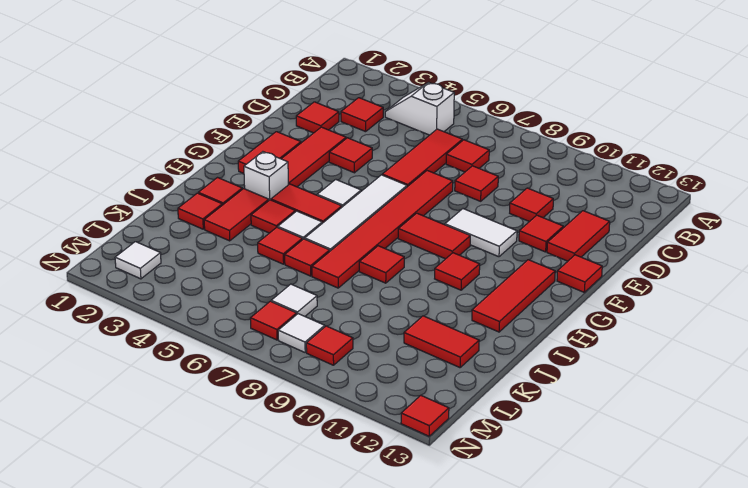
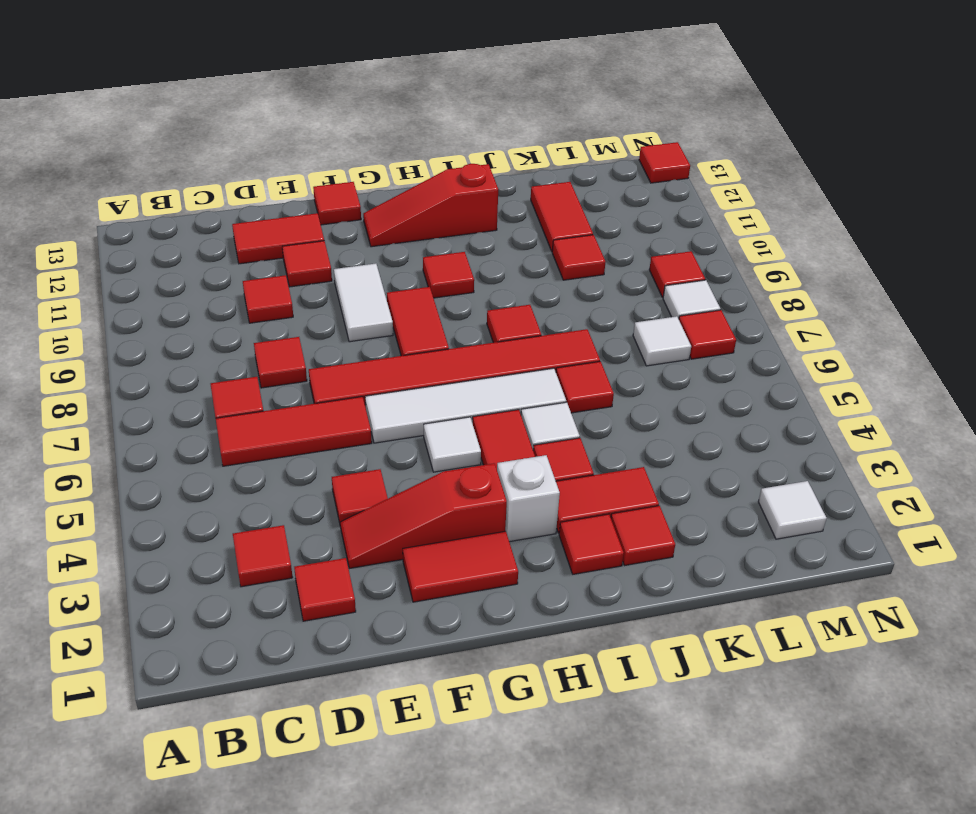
white 1x2 slope [385,82,454,135] -> none
red 1x3 tile [282,127,346,187] -> red 1x3 slope [340,463,507,568]
red 1x3 tile [472,260,555,332] -> red 1x3 slope [363,164,498,247]
red 1x1 tile [258,227,302,264] -> red 1x1 tile moved to [552,235,605,280]

